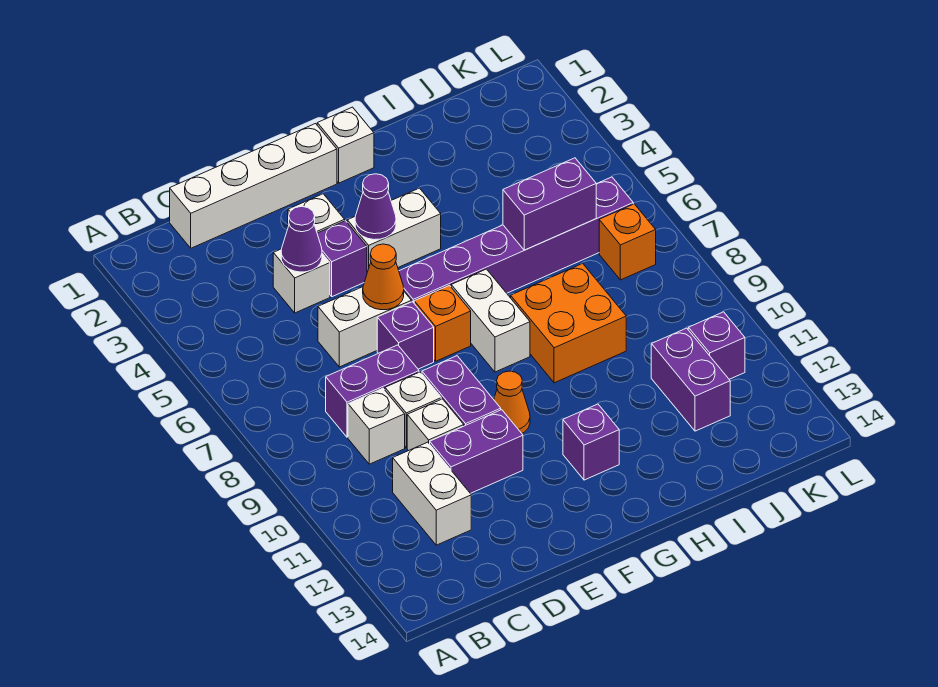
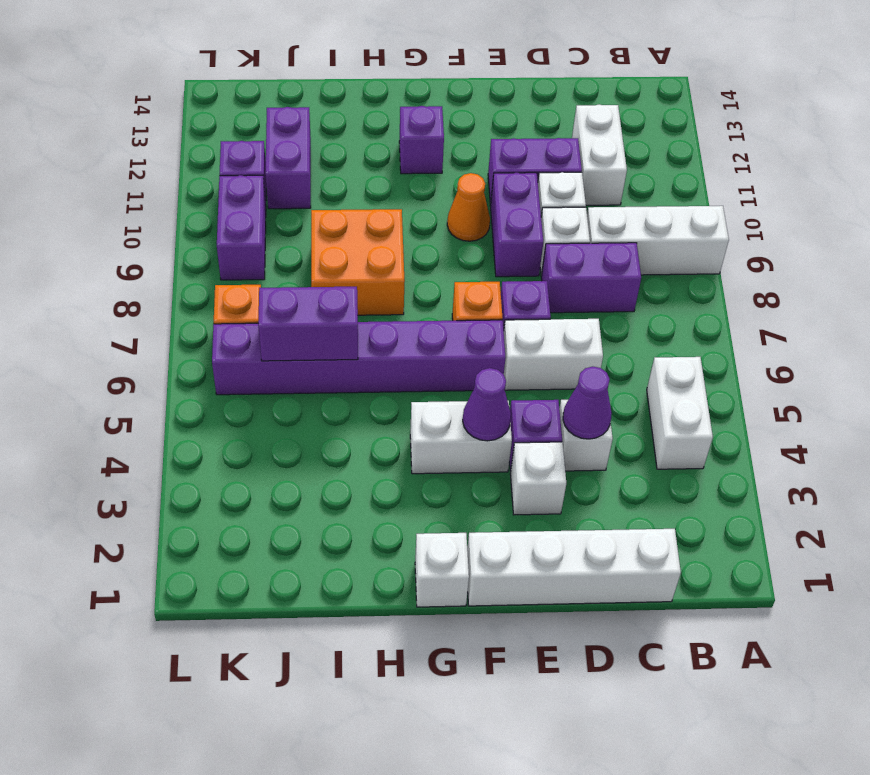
white 1x1 brick [348,388,405,464] -> white 1x3 brick [587,206,729,275]
orange 1x1 cone [363,244,404,310] -> none
white 1x2 brick [451,269,530,372] -> white 1x2 brick moved to [647,357,713,469]
none -> purple 1x2 brick [217,175,266,280]

